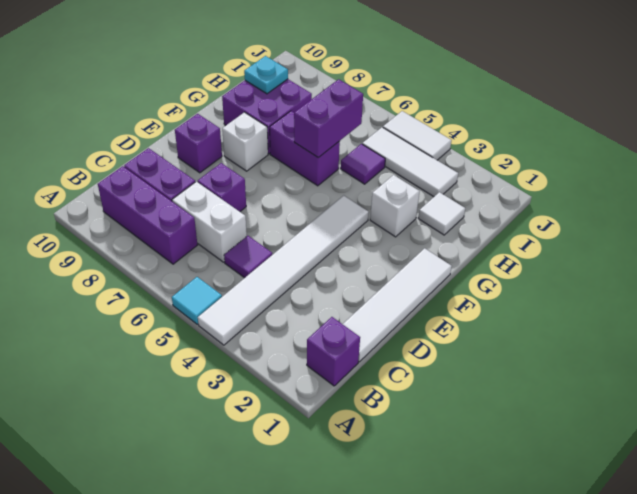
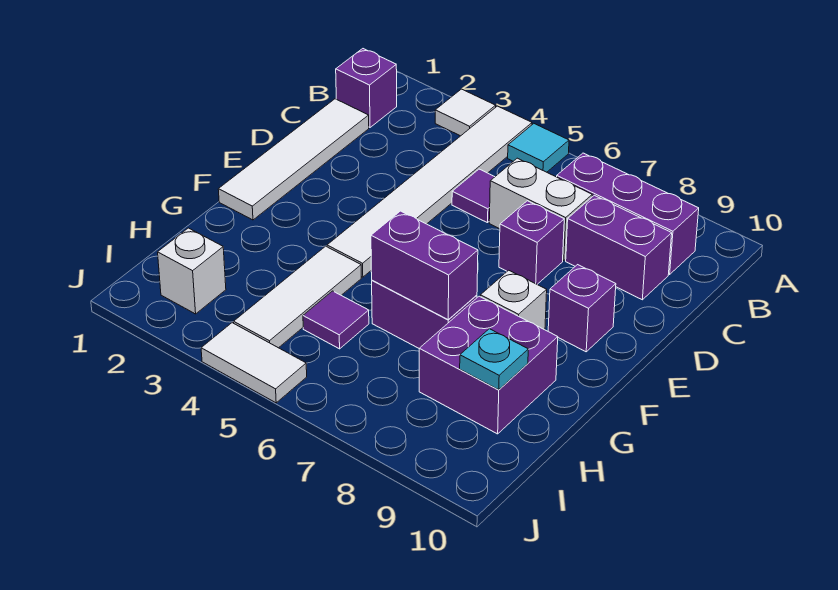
white 1x1 brick [370,175,420,237] -> white 1x1 brick moved to [158,228,226,314]
purple 1x2 brick [294,79,363,158] -> purple 1x2 brick turned to [371,211,478,319]
white 1x1 tile [418,192,465,235] -> white 1x1 tile moved to [435,89,496,136]
white 1x3 tile [362,127,458,197] -> white 1x3 tile turned to [234,246,361,348]

